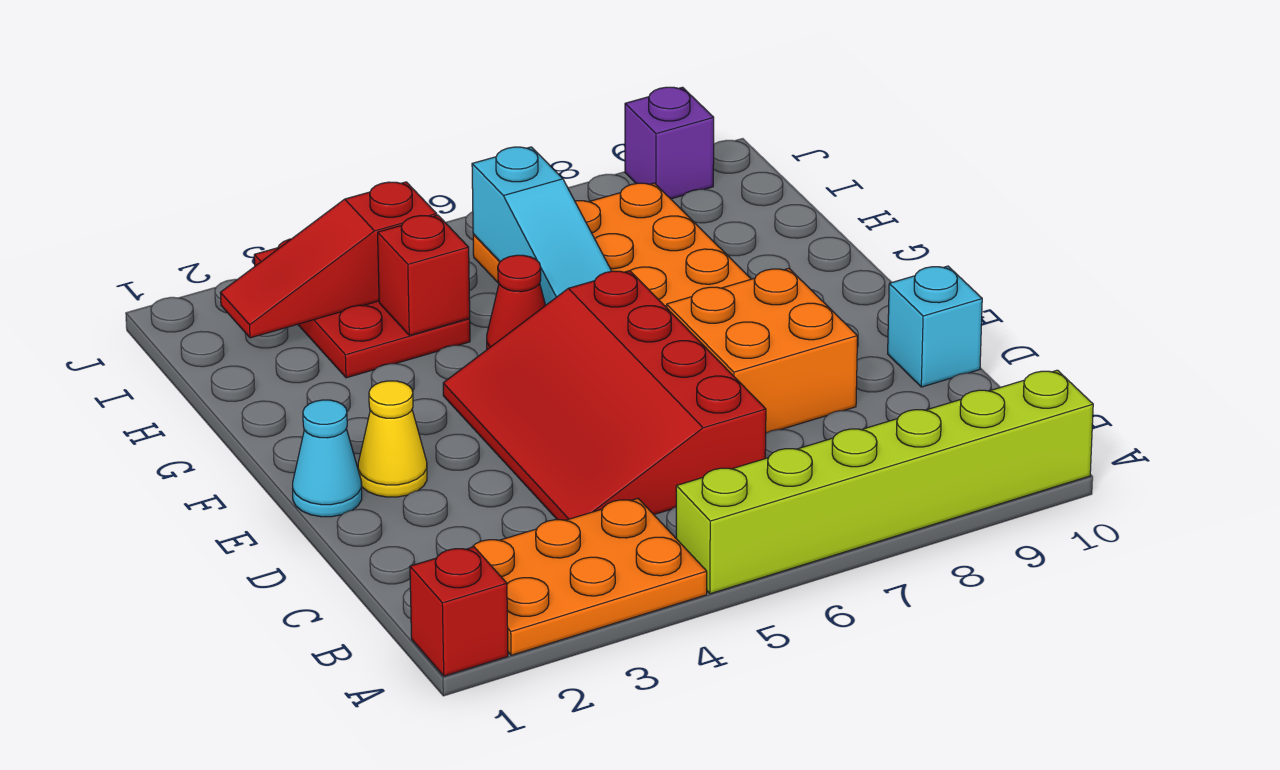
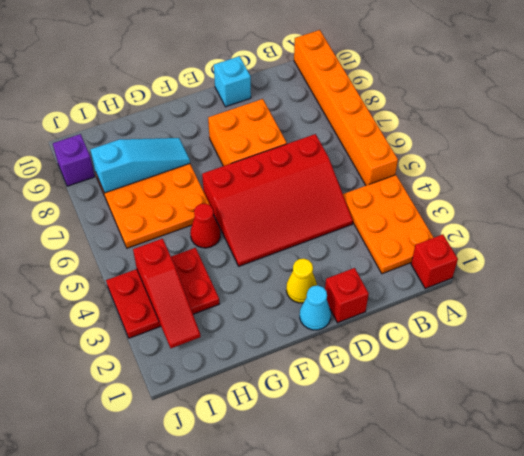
lime 1x6 brick [676,370,1093,594] -> orange 1x6 brick [294,30,398,185]
cyan 1x3 slope [472,147,611,305] -> cyan 1x3 slope moved to [90,138,190,193]
red 1x1 brick [378,215,470,336] -> red 1x1 brick moved to [325,268,369,323]

